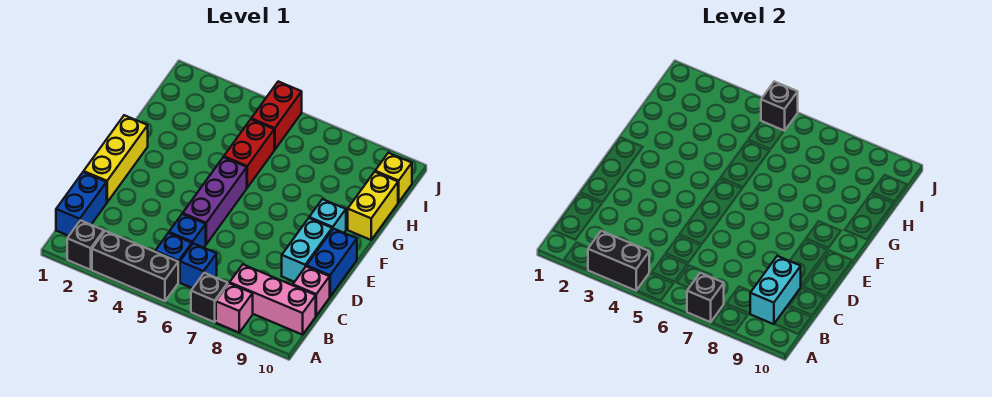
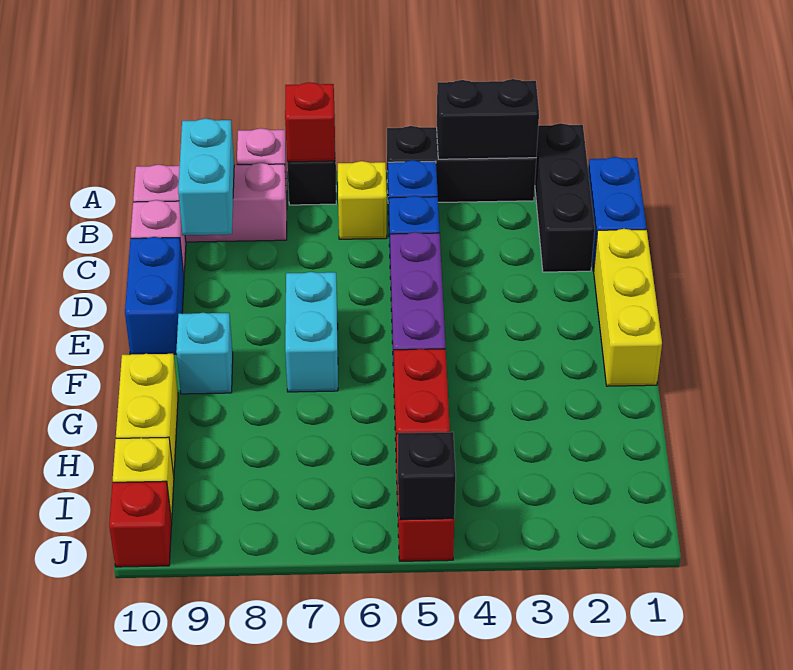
black 1x1 brick [67,220,104,270] -> black 1x3 brick [535,123,595,272]
black 1x1 brick [687,273,724,322] -> red 1x1 brick [285,82,335,162]
blue 1x1 brick [180,243,217,288] -> yellow 1x1 brick [338,161,387,239]
cyan 1x2 brick [282,218,332,282] -> cyan 1x2 brick moved to [285,272,338,392]
none -> red 1x1 brick [109,481,172,567]

